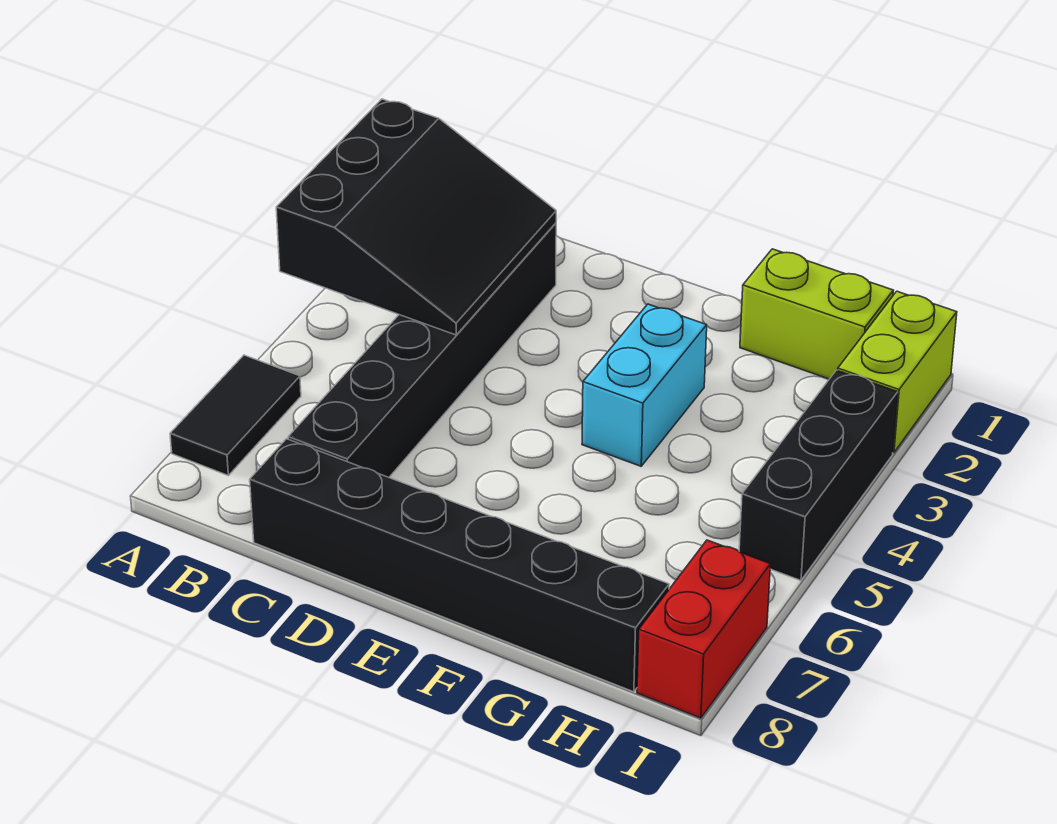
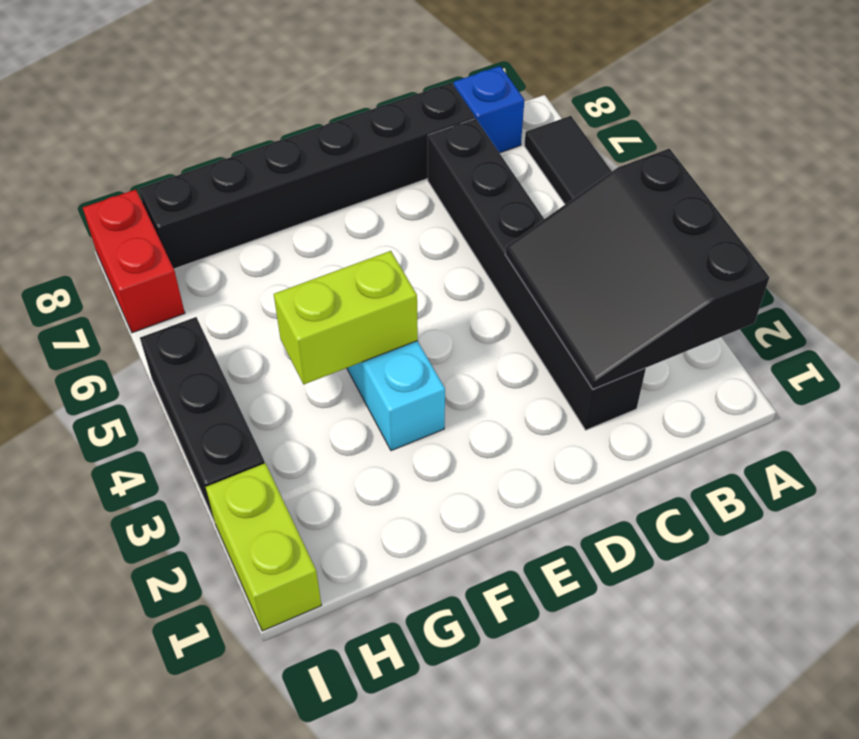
none -> blue 1x1 brick [454,66,524,153]
lime 1x2 brick [740,249,893,379] -> lime 1x2 brick moved to [274,251,418,384]

